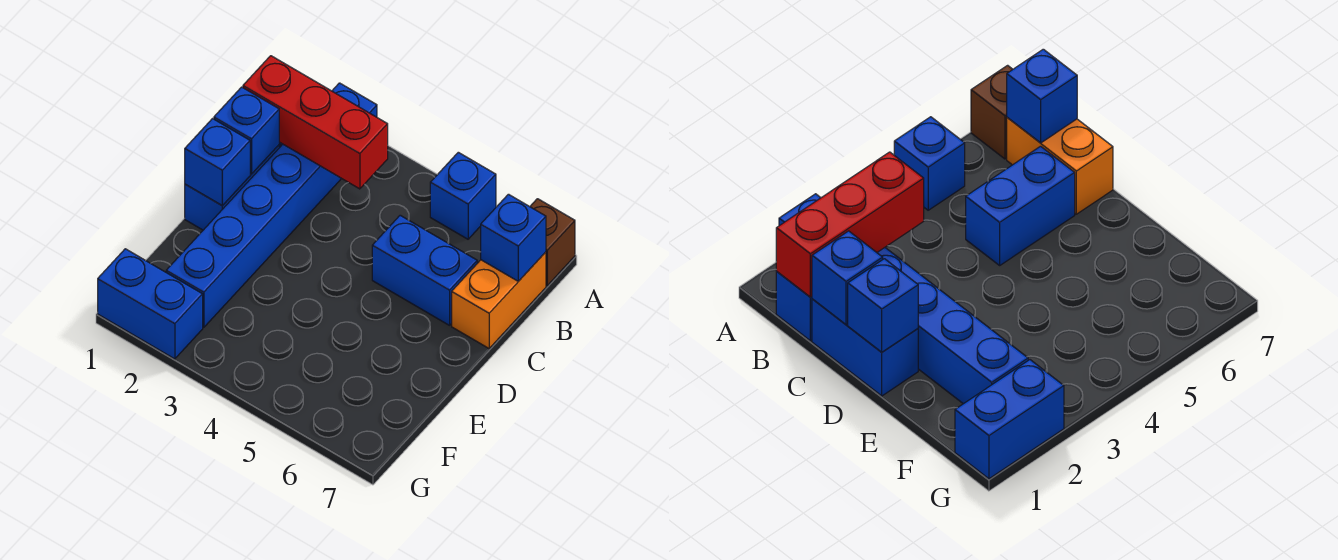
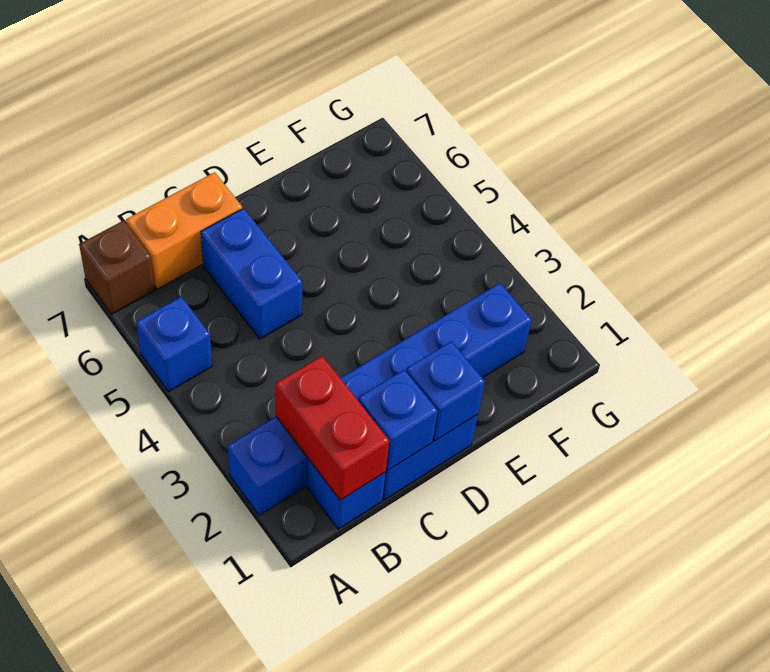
red 1x3 brick [243,56,388,189] -> red 1x2 brick [276,356,389,500]
blue 1x1 brick [481,194,546,281] -> none
blue 1x2 brick [98,249,203,359] -> none

